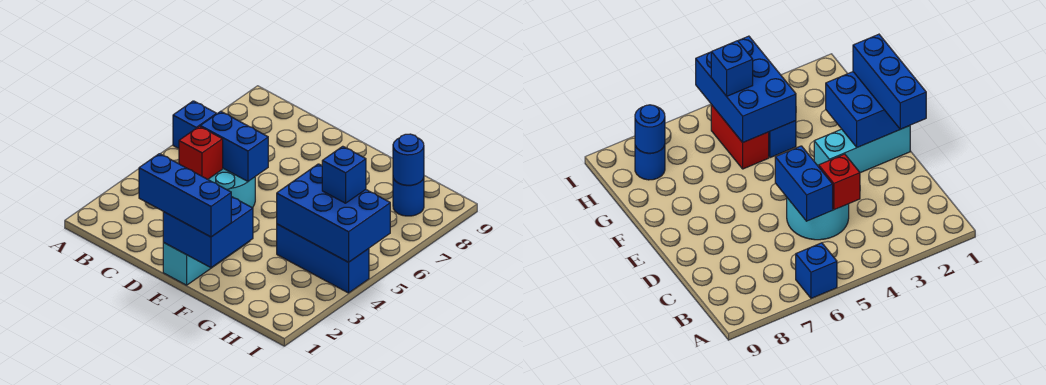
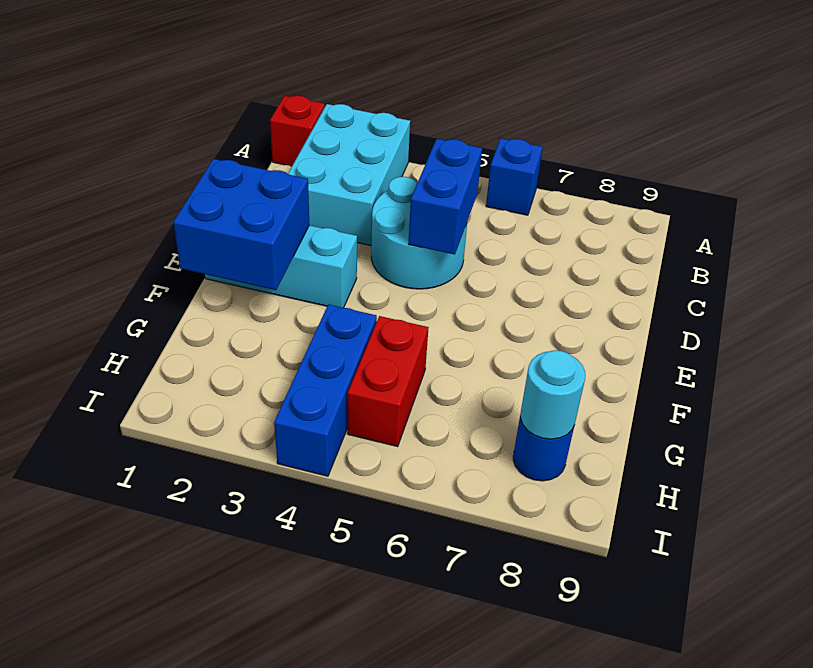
none -> cyan 2x3 brick [288,104,410,246]
red 1x1 brick [179,126,223,179] -> red 1x1 brick moved to [270,96,325,166]
blue 1x3 brick [139,154,231,237] -> none
blue 2x3 brick [277,164,390,262] -> none
blue 1x1 brick [322,146,366,203] -> none
blue 1x1 round brick [393,134,424,185] -> cyan 1x1 round brick [520,350,585,439]

